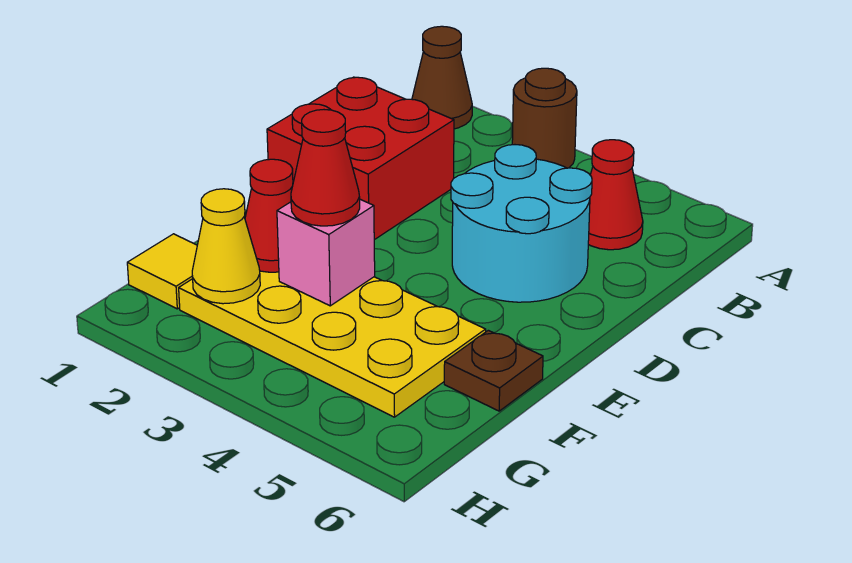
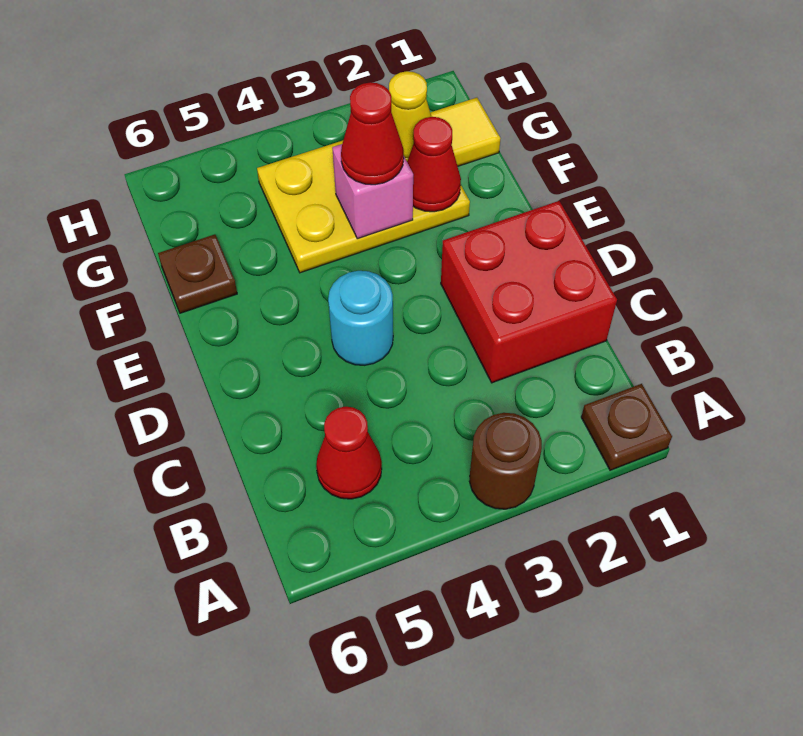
brown 1x1 cone [412,26,472,129] -> brown 1x1 plate [581,384,672,470]
cyan 2x2 round brick [451,145,592,302] -> cyan 1x1 round brick [328,271,393,365]
yellow 2x4 plate [179,271,486,417] -> yellow 2x3 plate [257,141,470,273]

